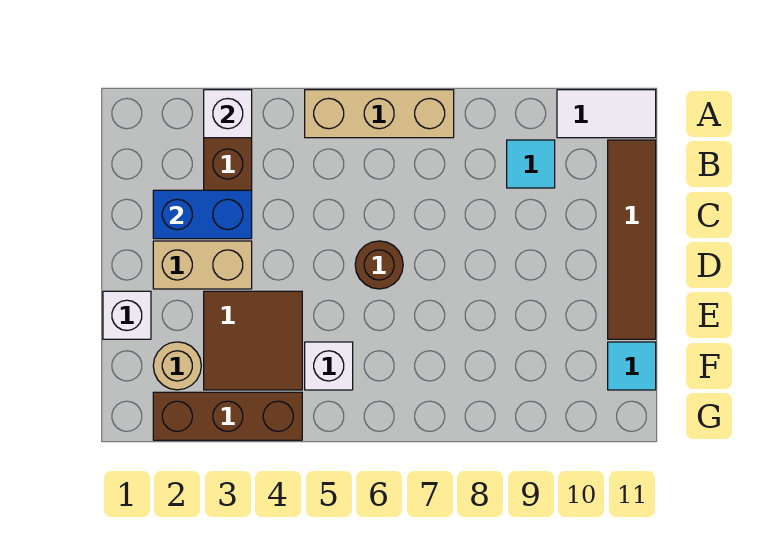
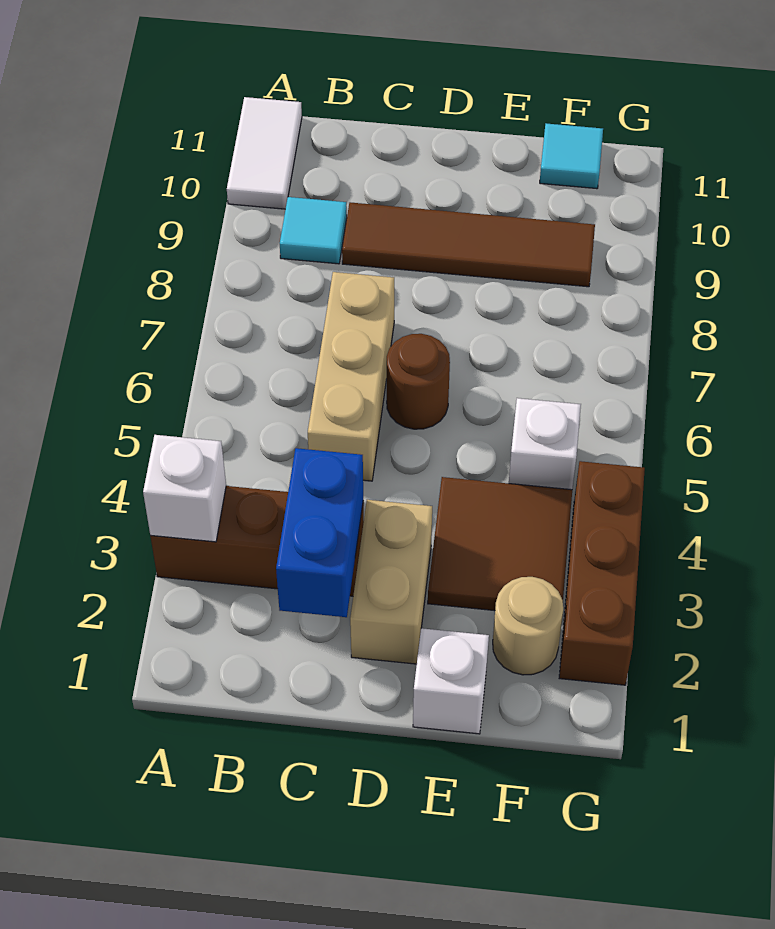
tan 1x3 brick [305,90,454,138] -> tan 1x3 brick moved to [308,272,394,481]
brown 1x4 tile [608,140,656,339] -> brown 1x4 tile moved to [342,202,595,287]

